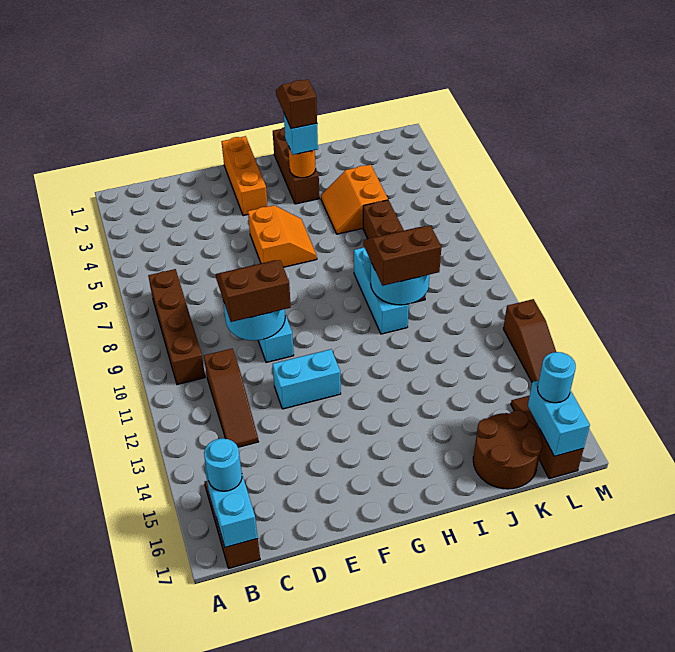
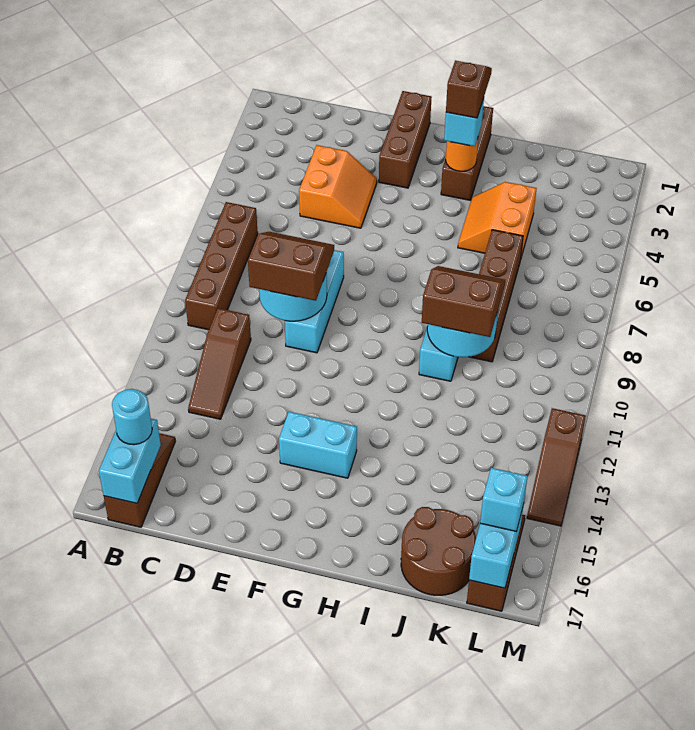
cyan 1x2 brick [273,349,341,409] -> cyan 1x2 brick moved to [279,412,357,478]
orange 1x3 brick [222,136,268,216] -> brown 1x3 brick [379,91,432,188]
orange 2x2 slope [248,205,317,267] -> orange 2x2 slope moved to [299,145,377,228]
cyan 1x1 round brick [538,352,576,403] -> cyan 1x1 brick [480,468,528,532]

